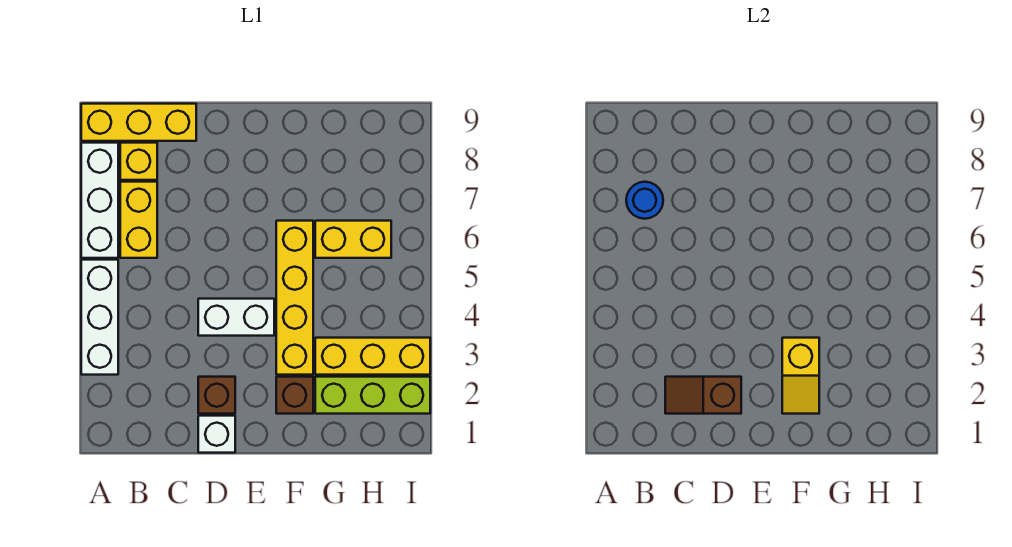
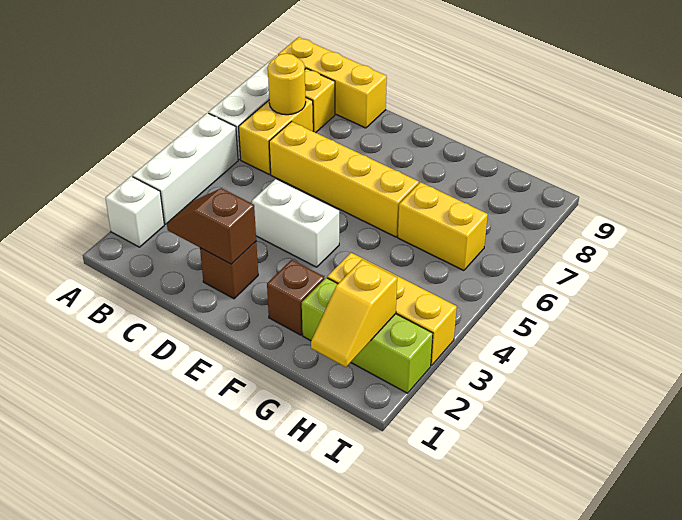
blue 1x1 round brick [626,182,663,219] -> yellow 1x1 round brick [268,53,306,115]
white 1x1 brick [198,416,235,453] -> white 1x1 brick moved to [105,176,164,247]
yellow 1x2 slope [782,338,819,414] -> yellow 1x2 slope moved to [311,260,397,367]
yellow 1x4 brick [276,221,313,375] -> yellow 1x4 brick turned to [269,122,419,237]

